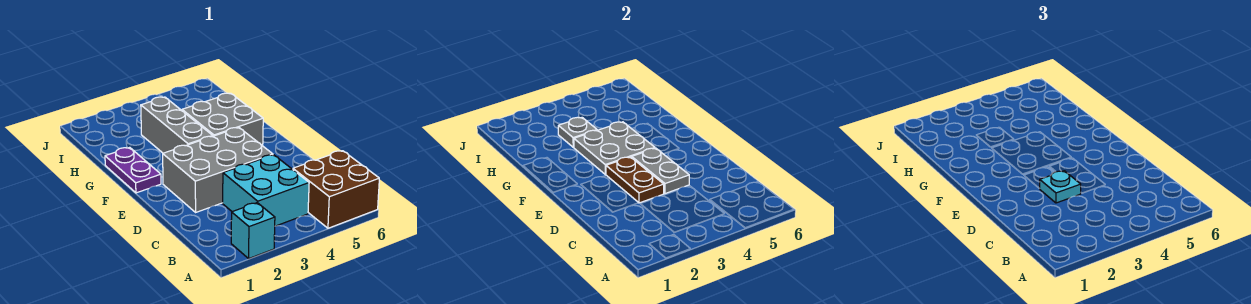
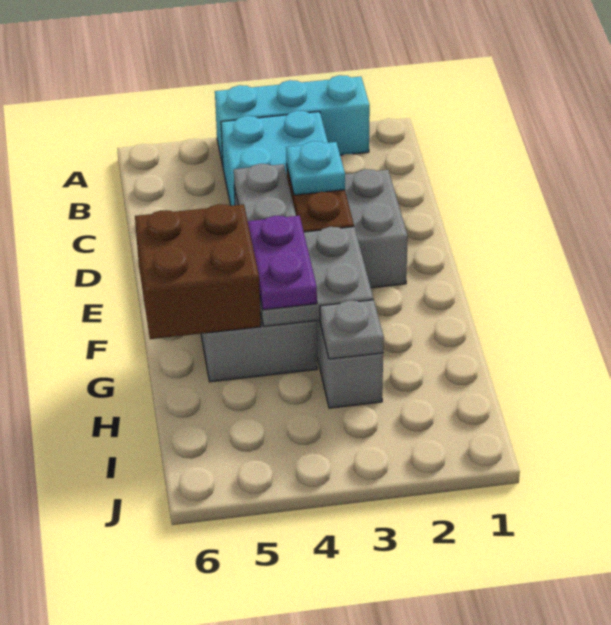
cyan 1x1 brick [231,203,275,258] -> cyan 1x3 brick [215,75,370,165]
brown 2x2 brick [293,151,379,228] -> brown 2x2 brick moved to [135,204,261,339]
purple 1x2 plate [105,147,161,193] -> purple 1x2 plate moved to [248,216,317,310]

